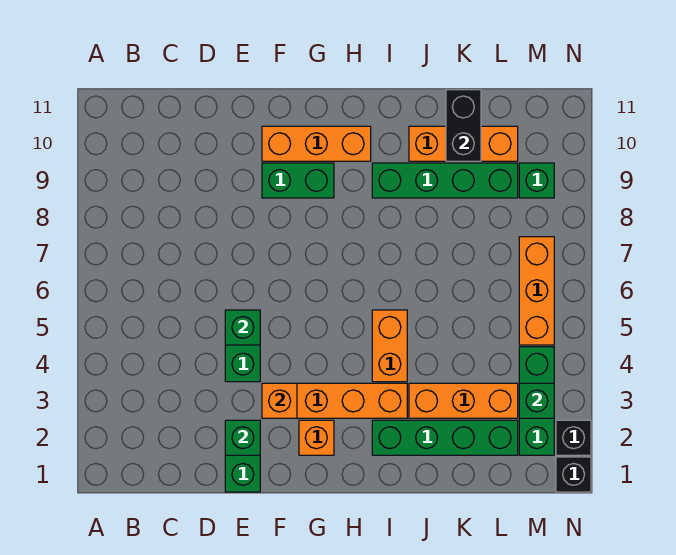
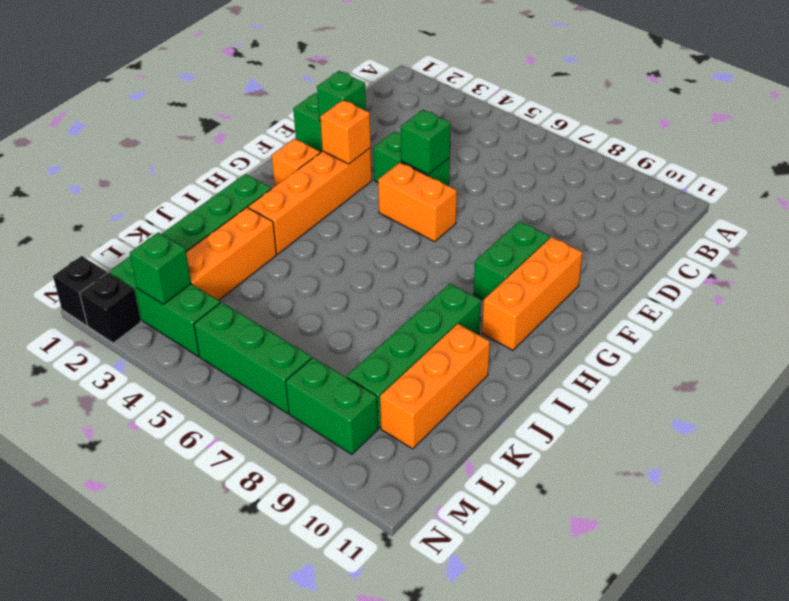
orange 1x2 brick [372,310,407,382] -> orange 1x2 brick moved to [378,162,457,242]
black 1x2 brick [446,90,481,161] -> none
orange 1x3 brick [519,237,554,345] -> green 1x3 brick [194,302,312,413]
green 1x1 brick [519,163,554,198] -> green 1x2 brick [286,358,378,454]

